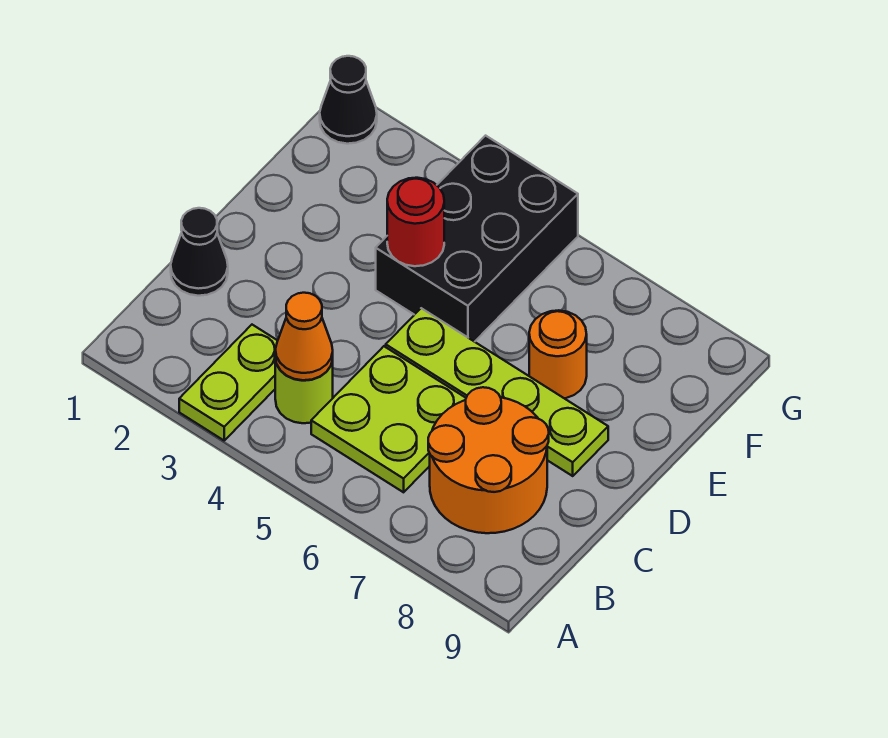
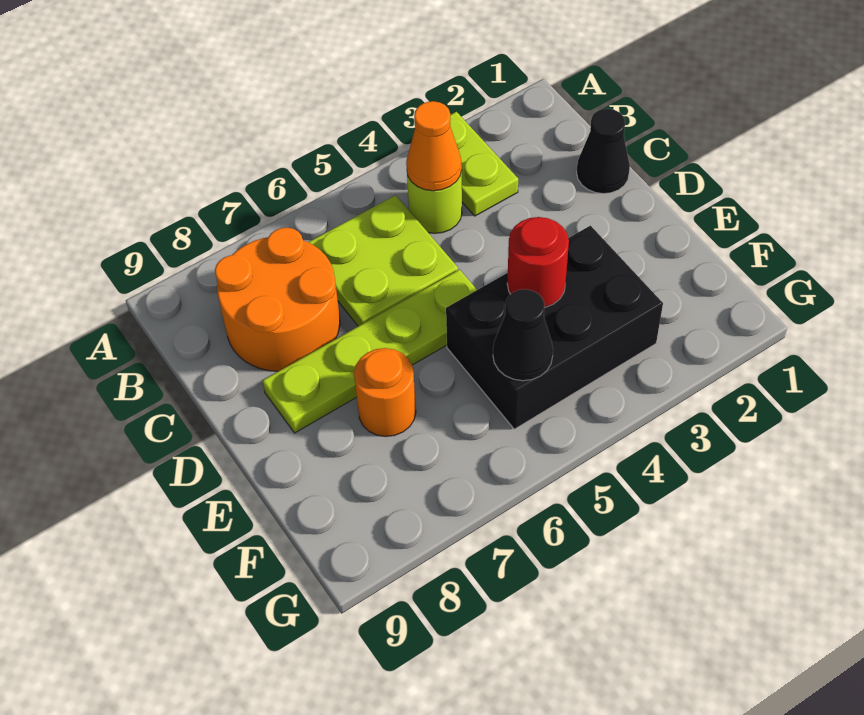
black 2x3 brick [376,136,578,342] -> black 2x3 brick turned to [446,226,663,429]
black 1x1 cone [320,56,377,144] -> black 1x1 cone moved to [493,289,553,381]

